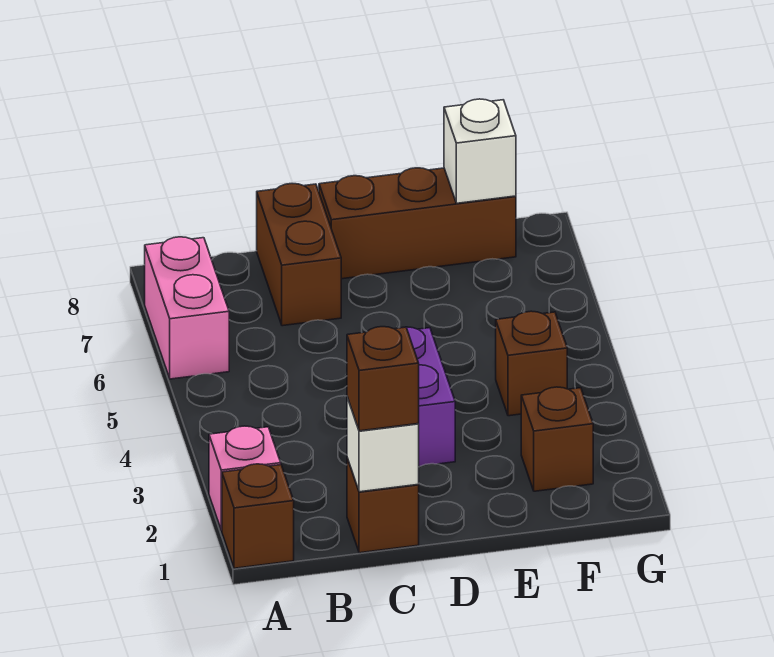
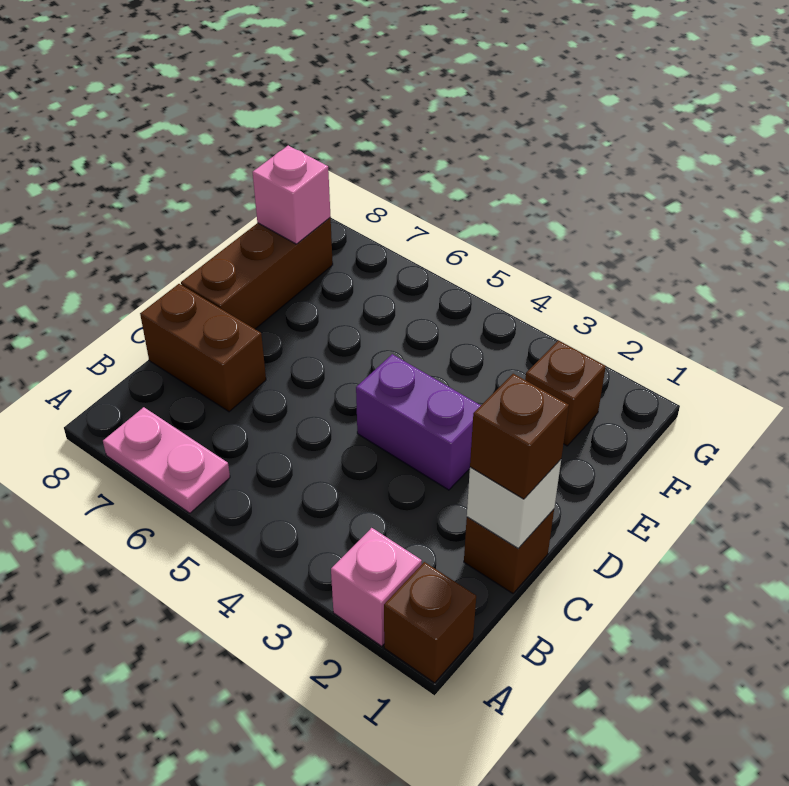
pink 1x2 brick [145,237,229,379] -> pink 1x2 plate [103,407,230,513]
brown 1x1 brick [496,311,567,416] -> none
white 1x1 brick [444,99,516,203] -> pink 1x1 brick [253,146,330,244]

